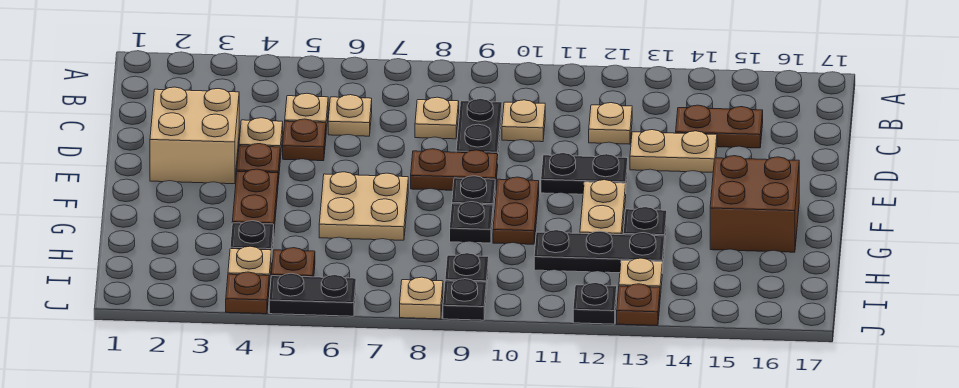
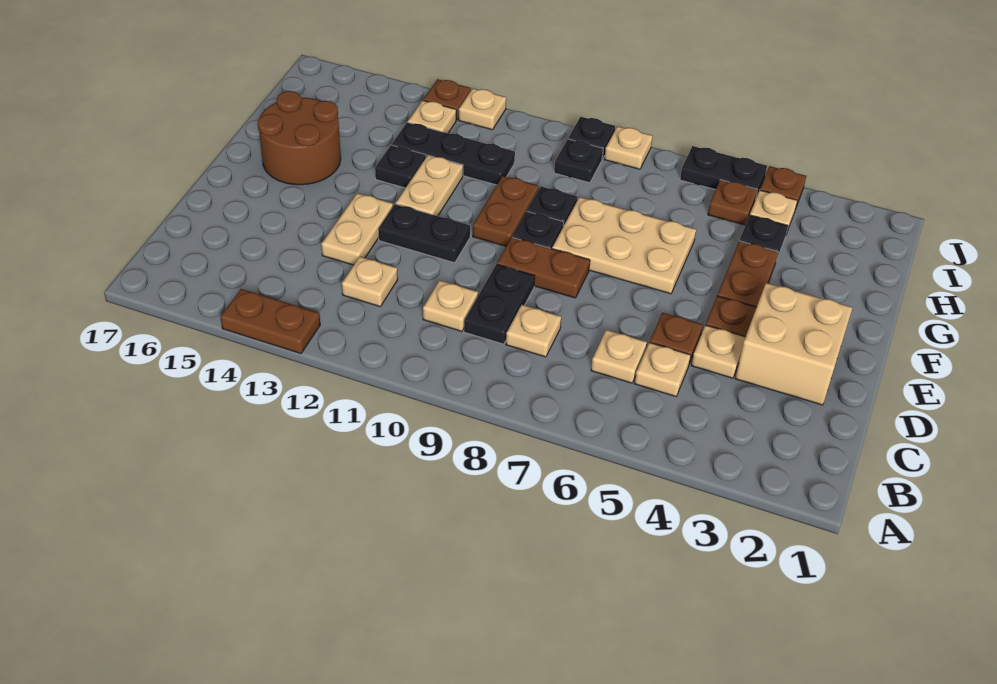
brown 1x2 plate [676,105,763,148] -> brown 1x2 plate moved to [221,289,320,354]
tan 1x2 plate [630,130,717,172] -> tan 1x2 plate turned to [321,193,393,265]
tan 2x2 plate [319,172,408,240] -> tan 2x3 plate [552,197,696,294]
brown 2x2 brick [710,156,799,252] -> brown 2x2 round brick [258,91,341,185]
black 1x1 plate [573,283,617,324] -> tan 1x1 plate [459,89,506,130]

